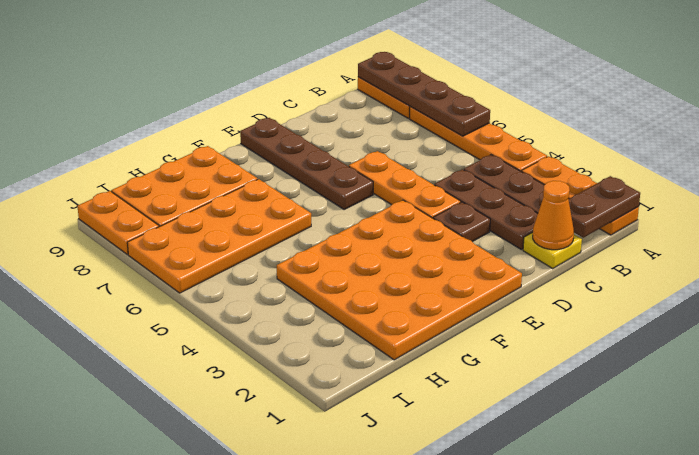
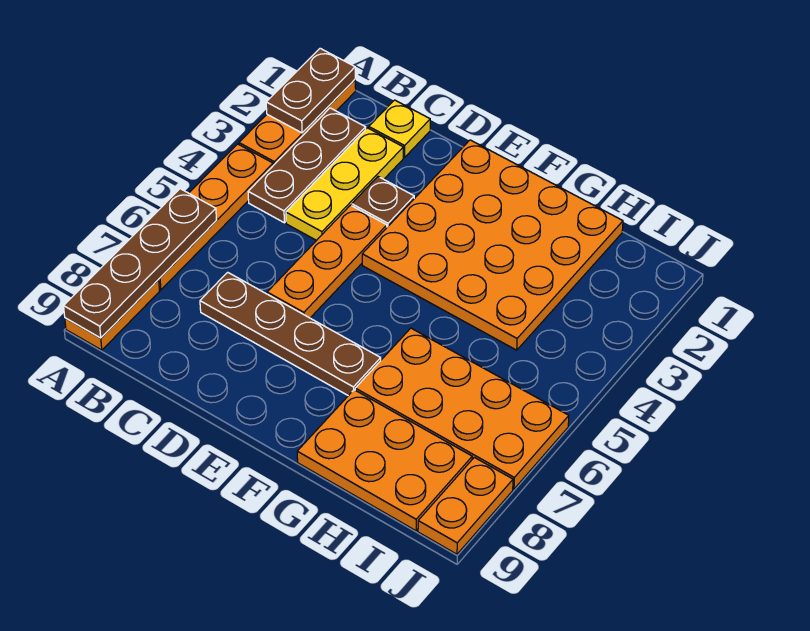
brown 1x2 plate [569,176,640,238] -> brown 1x2 plate turned to [266,48,355,133]
orange 1x1 cone [533,181,574,250] -> none
brown 1x3 plate [435,169,538,250] -> yellow 1x3 plate [286,128,403,241]
brown 1x4 plate [240,118,373,209] -> brown 1x4 plate turned to [200,272,381,396]

